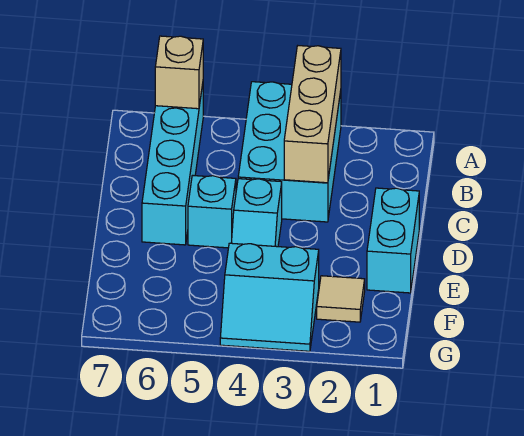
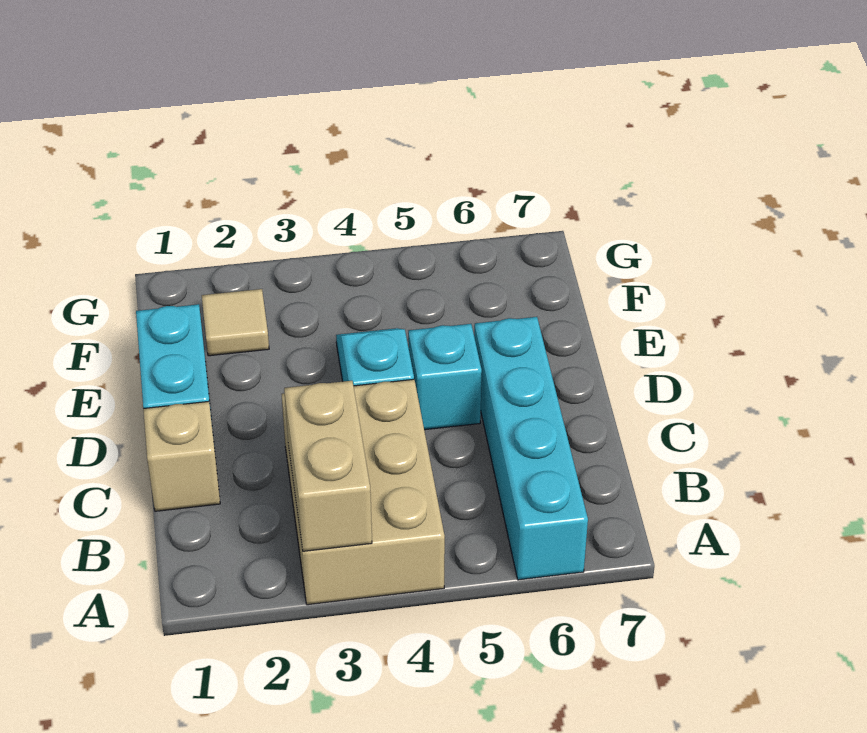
cyan 2x3 brick [238,82,341,222] -> tan 2x3 brick [281,379,445,605]
tan 1x3 brick [284,46,341,183] -> tan 1x2 brick [284,381,372,551]
tan 1x1 brick [155,36,203,109] -> tan 1x1 brick moved to [143,401,220,511]
cyan 2x2 slope [220,243,319,351] -> none

